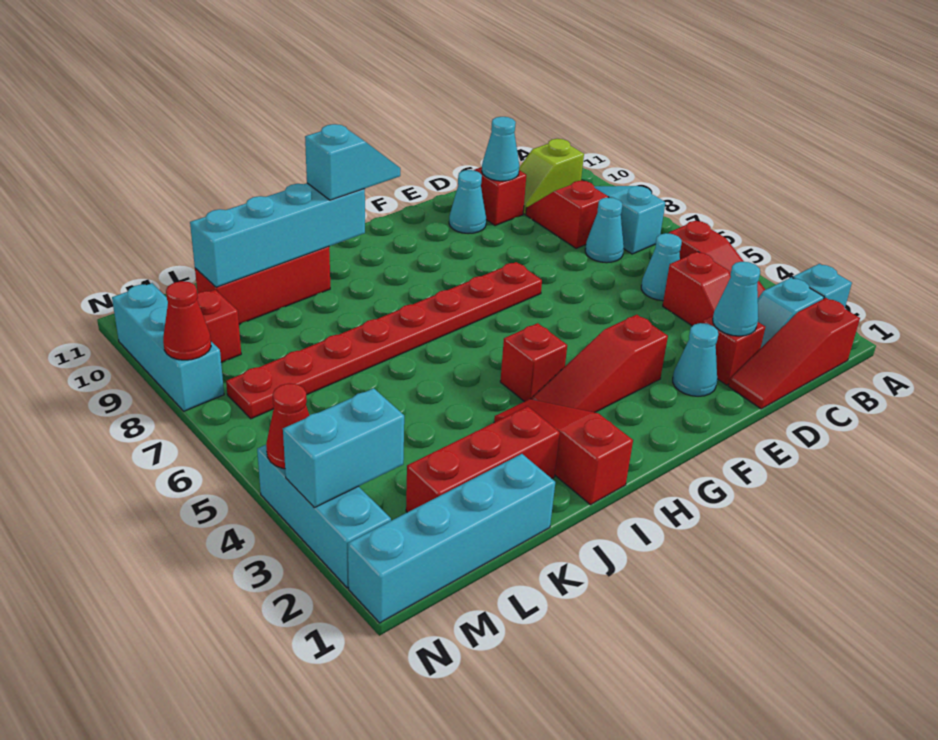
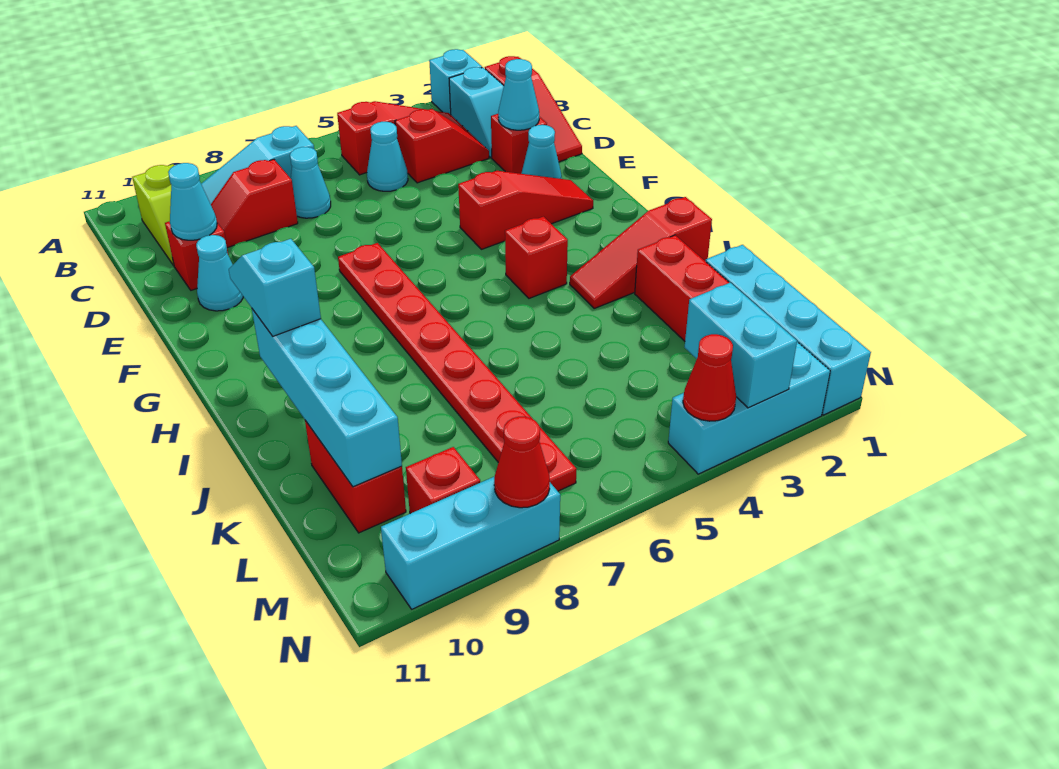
red 1x3 slope [531,315,668,413] -> red 1x3 slope turned to [458,171,593,249]
red 1x3 brick [195,246,330,324] -> red 1x2 brick [305,421,406,533]

